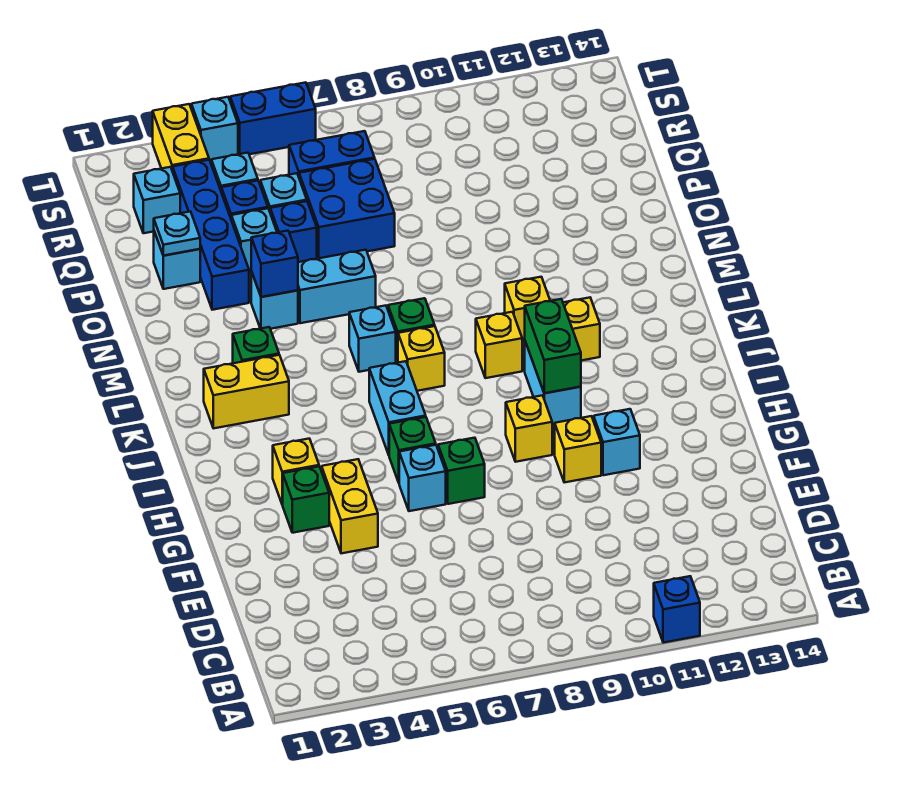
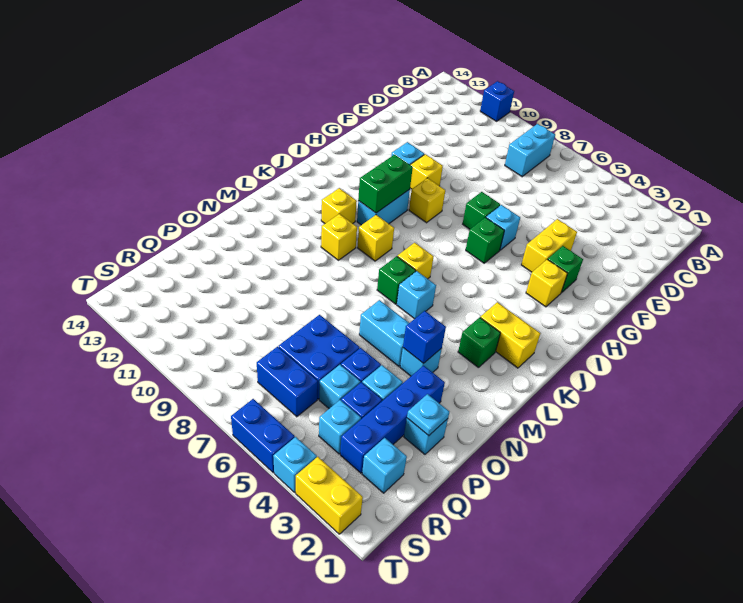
cyan 1x2 brick [369,361,426,455] -> cyan 1x2 brick moved to [505,124,555,177]
yellow 1x2 brick [153,104,209,172] -> yellow 1x2 brick turned to [296,457,363,534]

